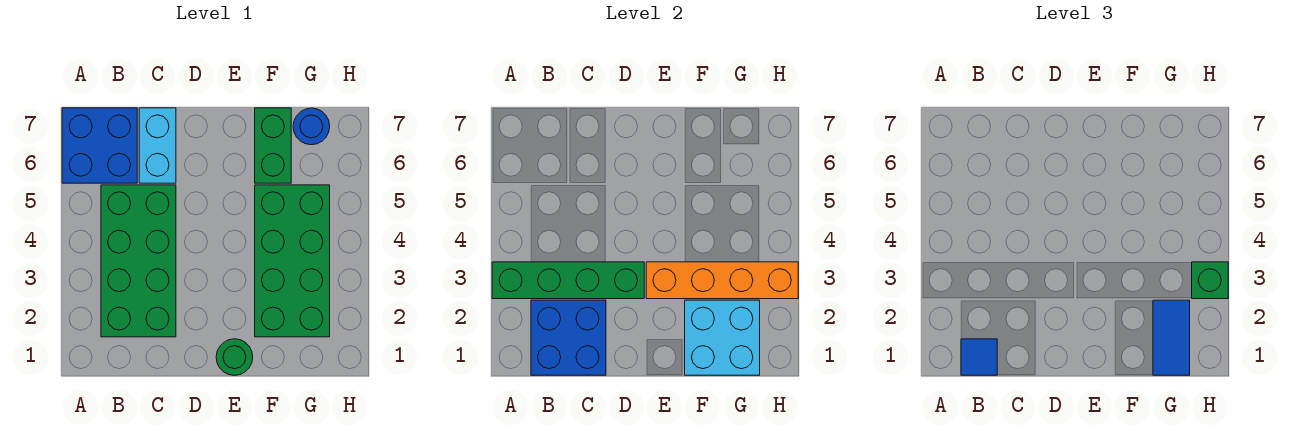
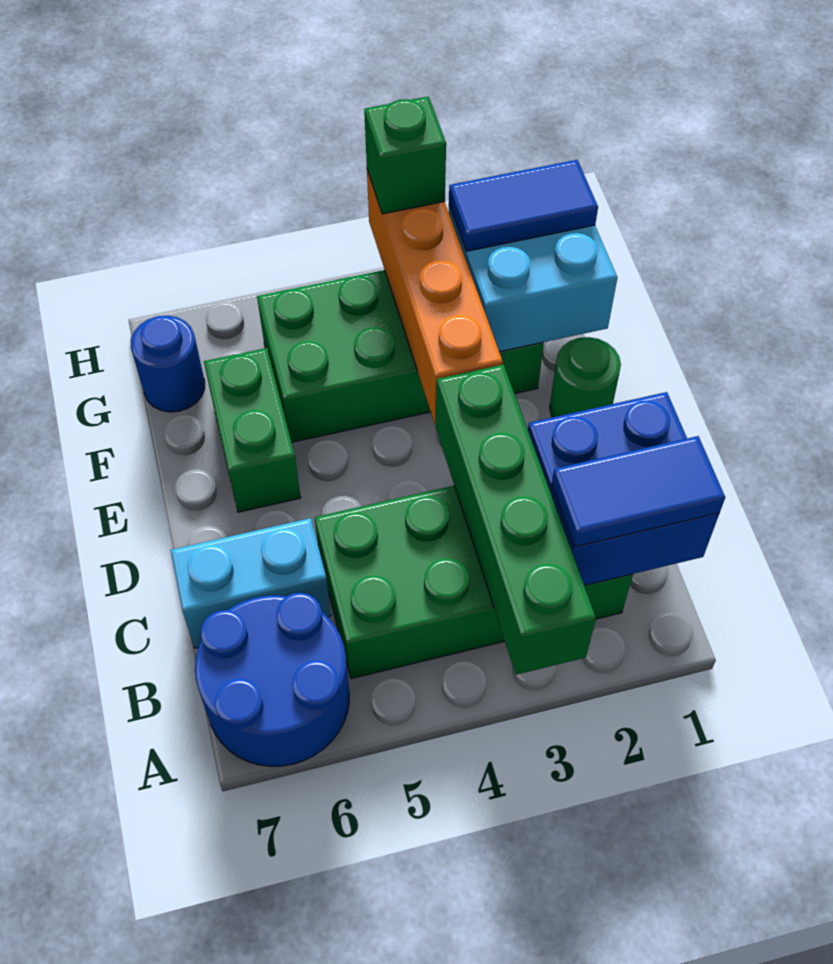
blue 2x2 brick [62,108,137,183] -> blue 2x2 round brick [195,593,349,766]
blue 1x1 tile [961,339,997,375] -> blue 1x2 tile [552,436,725,547]
green 1x2 brick [255,108,291,183] -> green 1x2 brick turned to [204,348,301,512]

